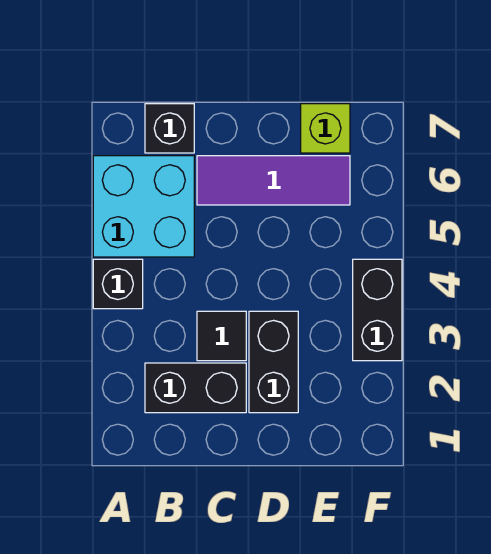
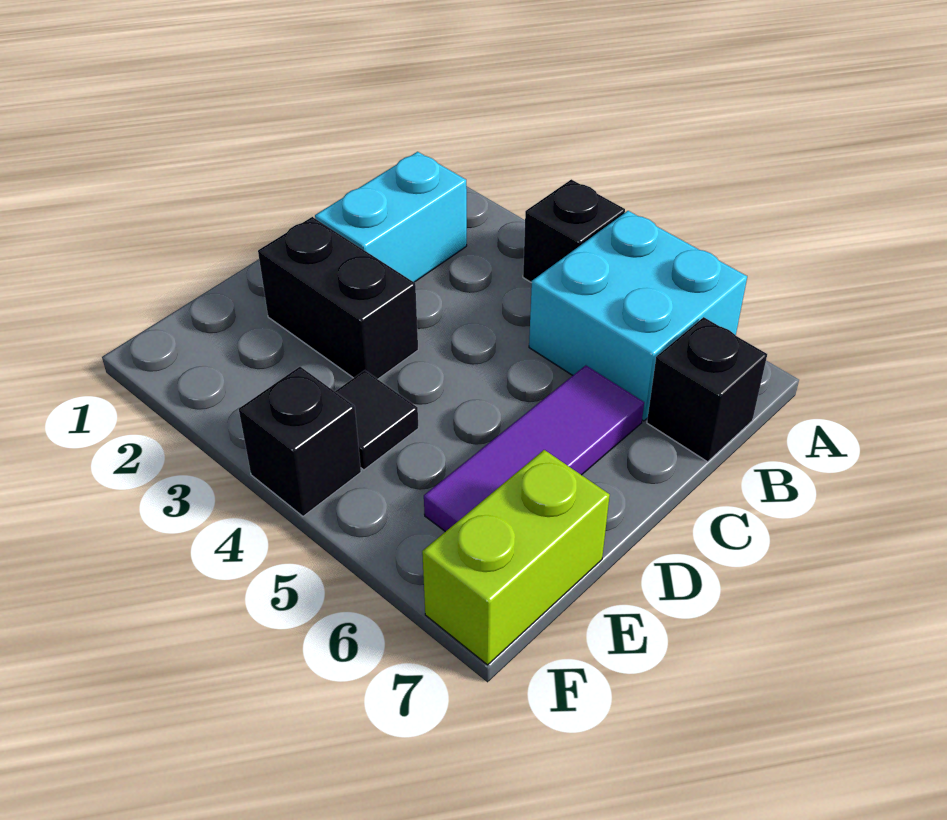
black 1x2 brick [145,363,246,413] -> cyan 1x2 brick [315,152,467,282]
black 1x1 tile [197,311,246,361] -> black 1x1 tile moved to [335,370,419,470]
lime 1x1 brick [301,104,350,153] -> lime 1x2 brick [422,450,610,665]
black 1x2 brick [353,259,402,361] -> black 1x1 brick [239,367,361,516]

